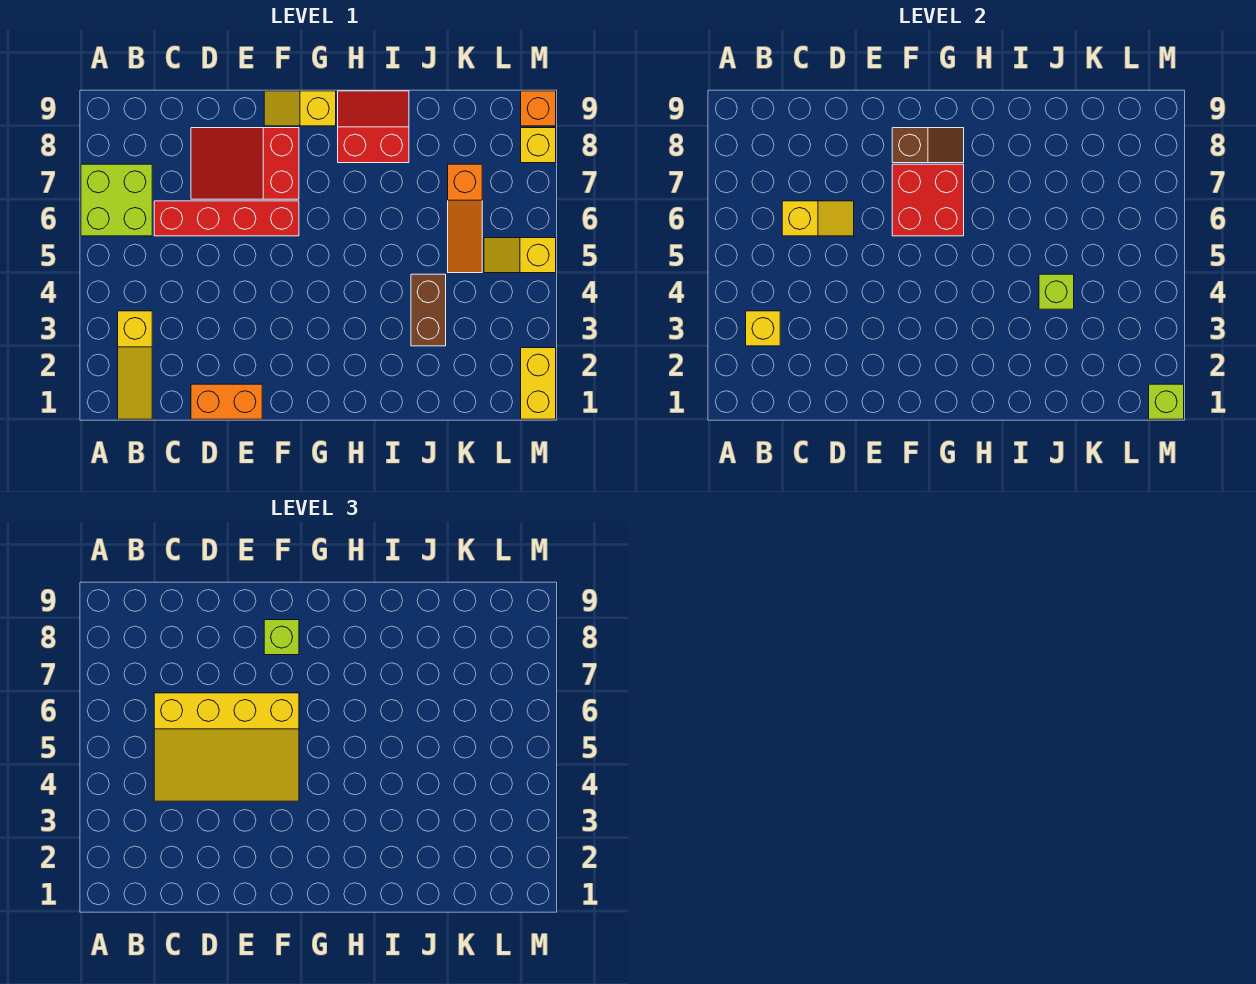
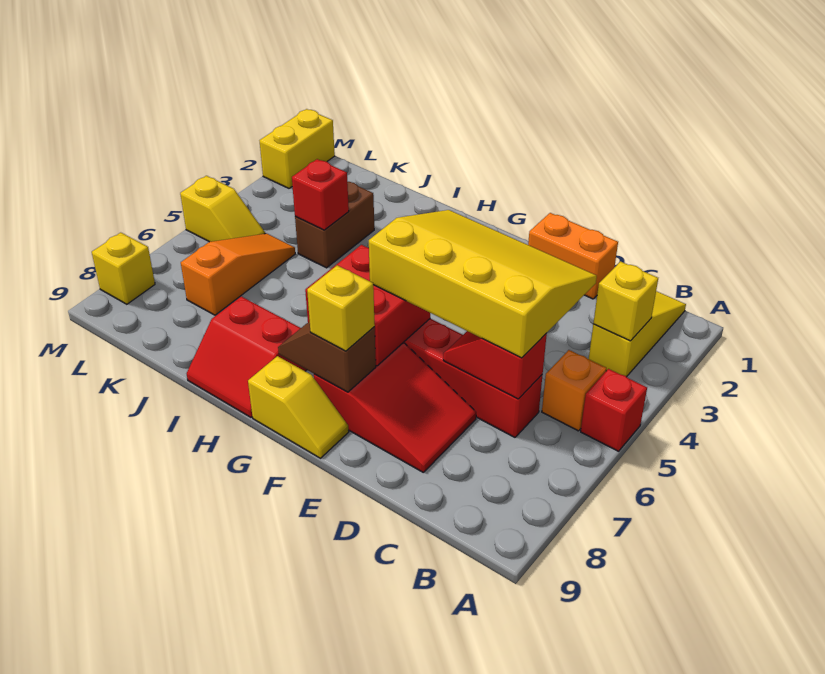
none -> red 1x1 brick [581,369,647,451]
lime 2x2 brick [81,164,152,236] -> none
yellow 1x2 slope [782,201,854,236] -> red 1x2 slope [443,331,547,399]
lime 1x1 brick [264,620,299,655] -> yellow 1x1 brick [307,265,375,351]
lime 1x1 brick [1039,274,1074,309] -> red 1x1 brick [292,159,349,230]
lime 1x1 brick [1149,384,1184,419] -> none
orange 1x1 brick [521,91,556,126] -> orange 1x1 brick moved to [542,350,606,431]

